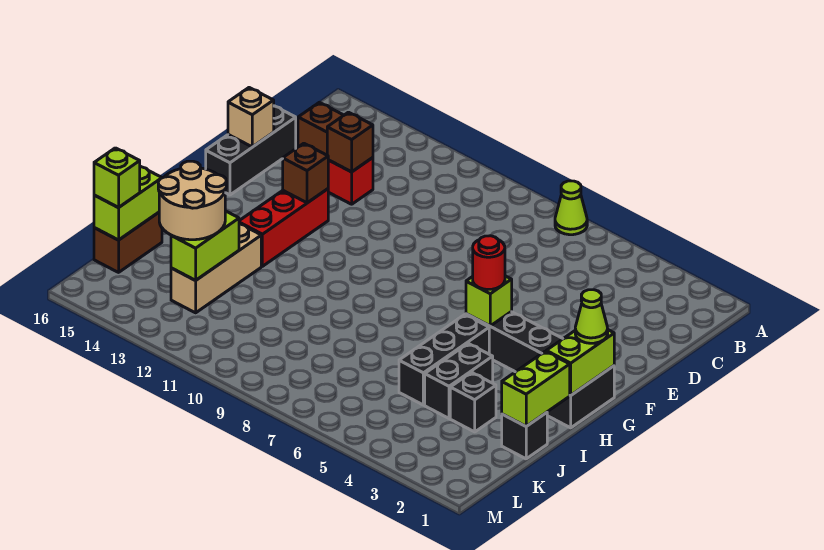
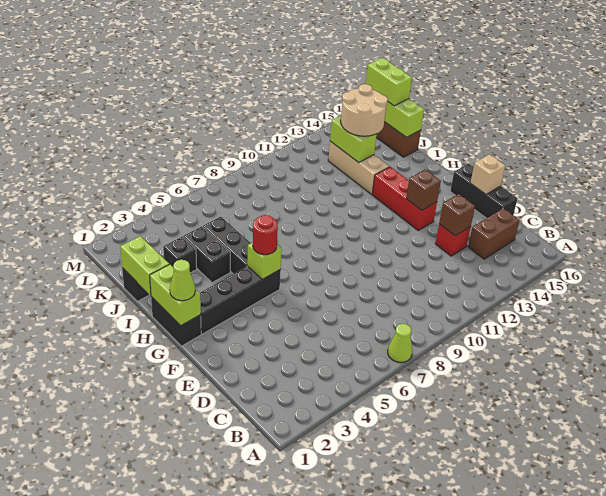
lime 1x1 brick [94,148,140,208] -> lime 1x2 brick [366,58,412,106]

